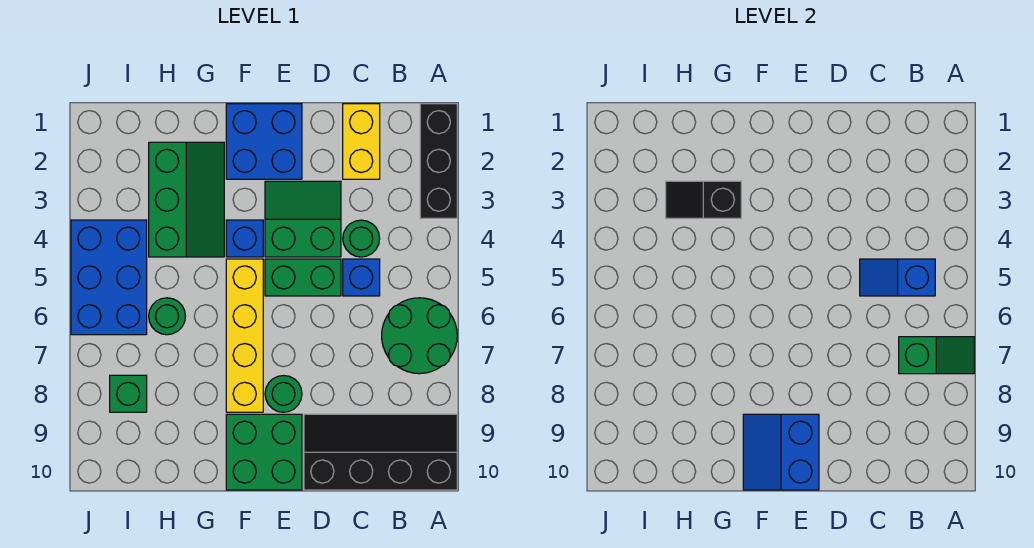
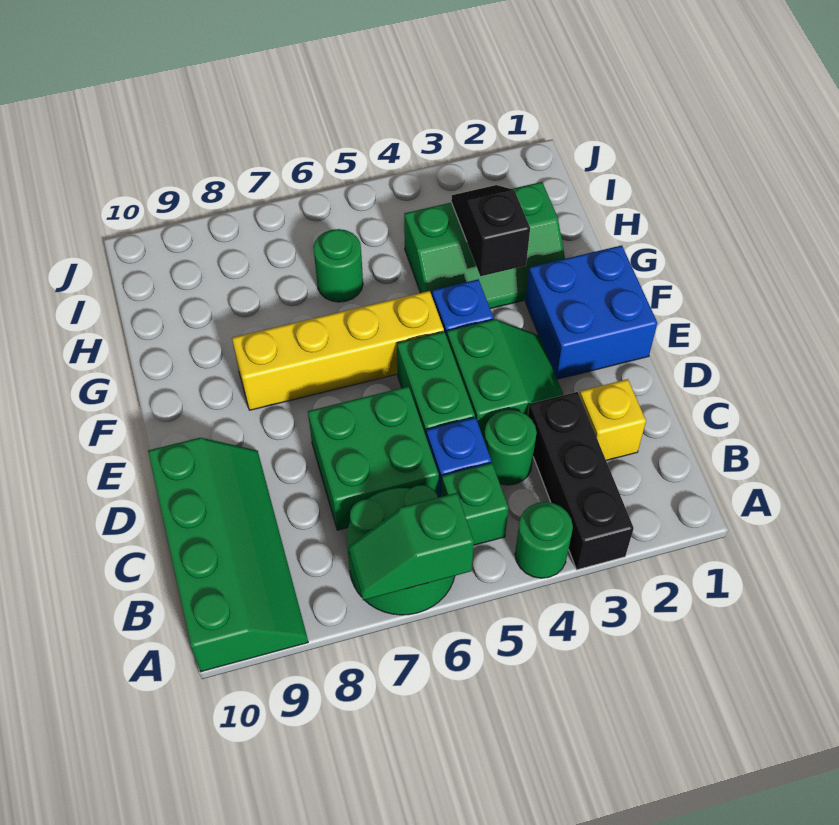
black 1x3 brick [420,104,457,218] -> black 1x3 brick turned to [528,392,634,570]
green 1x2 slope [899,337,974,374] -> green 1x2 slope turned to [348,493,474,600]
black 2x4 slope [304,414,457,490] -> green 2x4 slope [148,438,308,672]
blue 1x2 slope [860,259,935,296] -> none
yellow 1x2 brick [343,104,380,179] -> yellow 1x1 brick [579,379,646,461]
green 1x1 round brick [265,376,302,412] -> green 1x1 round brick moved to [515,502,573,578]
green 2x2 brick [226,414,302,490] -> green 2x2 brick moved to [308,386,439,530]
blue 2x2 slope [743,414,819,490] -> none
blue 2x3 brick [71,220,147,335] -> none
green 1x1 brick [110,375,147,412] -> green 1x1 brick moved to [441,463,508,545]

